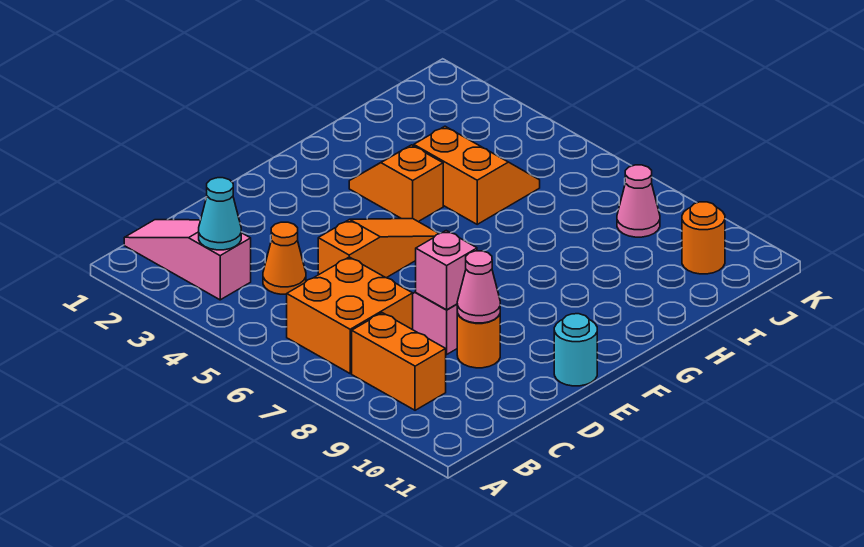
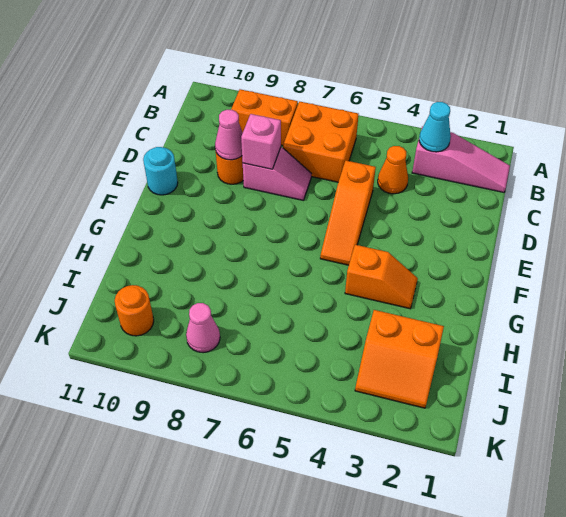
orange 2x2 slope [414,126,540,224] -> orange 2x2 slope moved to [355,310,444,408]

